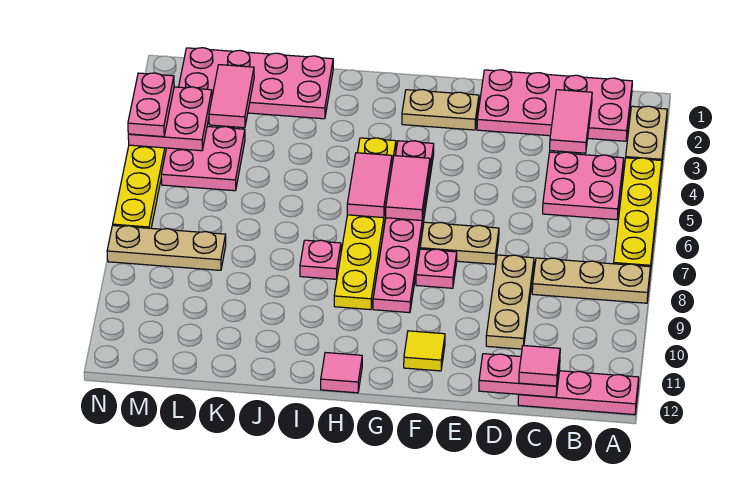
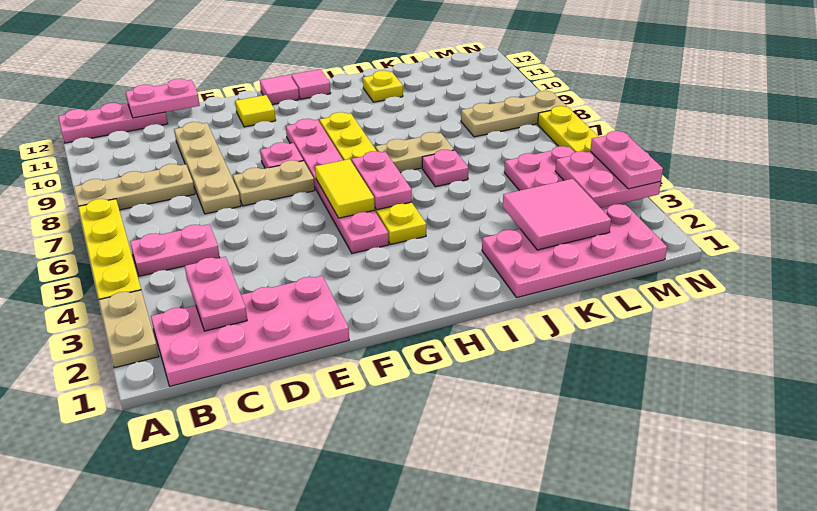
pink 2x2 plate [543,152,624,220] -> pink 1x2 plate [130,224,220,276]
pink 1x2 tile [550,90,592,153] -> pink 1x2 plate [185,257,247,331]
pink 1x1 tile [519,345,560,386] -> pink 1x1 tile moved to [260,75,299,105]
tan 1x3 plate [486,255,534,349] -> tan 1x4 plate [174,122,241,214]
tan 1x2 plate [402,90,479,130] -> tan 1x2 plate moved to [375,132,454,173]
pink 1x2 tile [385,156,430,220] -> yellow 1x2 tile [315,159,375,218]
pink 1x2 tile [347,153,392,218] -> pink 1x2 plate [352,151,412,210]
pink 1x1 plate [300,240,341,279] -> pink 1x1 plate moved to [422,150,468,187]
none -> yellow 1x1 plate [363,70,403,102]
pink 1x2 tile [209,65,254,128] -> pink 2x2 tile [503,179,611,250]

